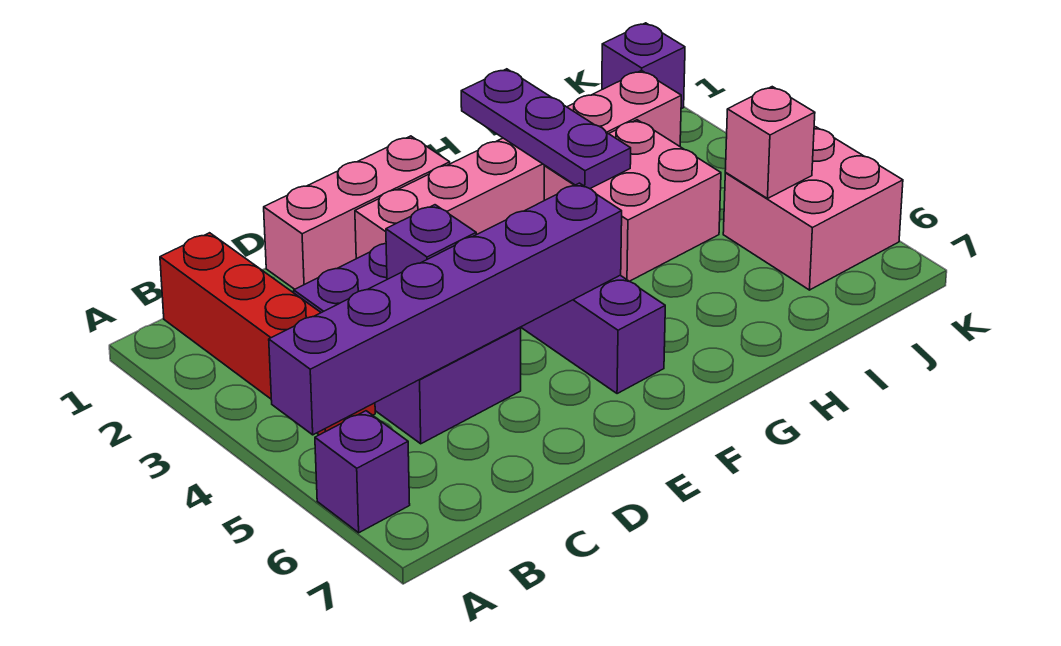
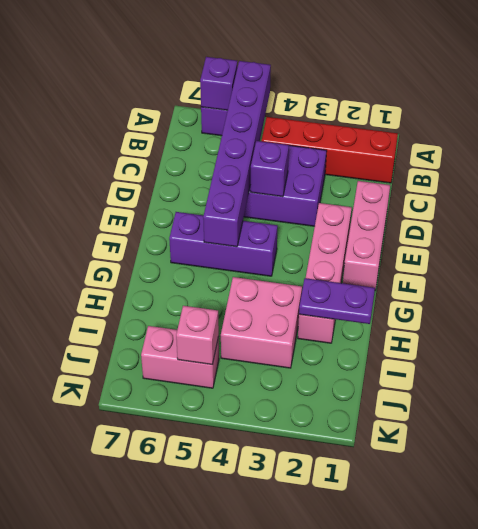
pink 1x6 brick [355,70,681,259] -> pink 1x4 brick [298,203,352,343]
purple 1x3 plate [461,69,631,189] -> purple 1x2 plate [299,278,375,324]
pink 2x2 brick [723,127,903,290] -> pink 1x2 brick [141,326,219,388]
purple 1x1 brick [602,23,685,109] -> purple 1x1 brick moved to [200,57,237,110]

